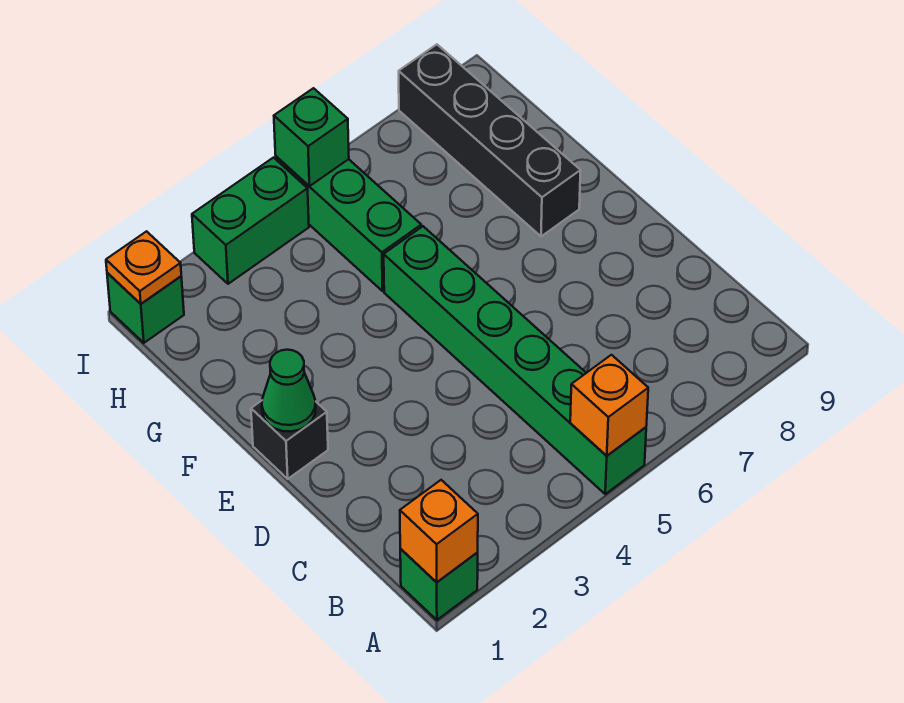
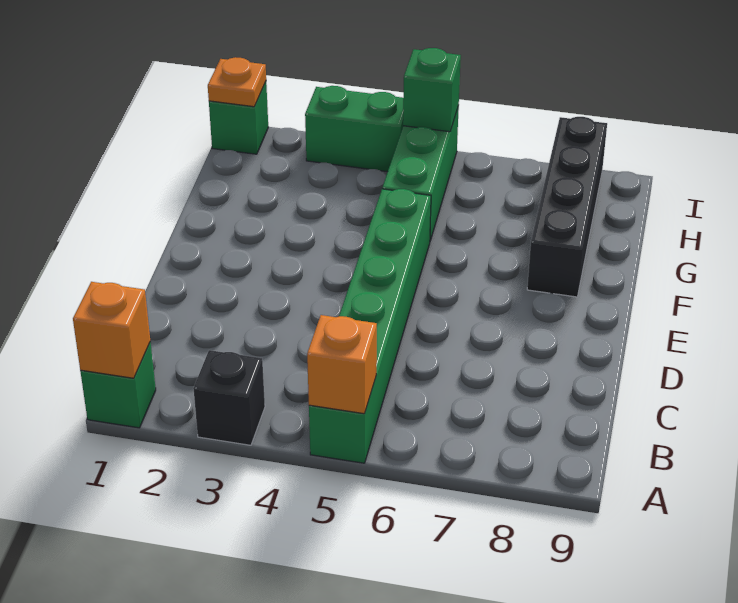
black 1x1 brick [251,401,328,479] -> black 1x1 brick moved to [193,350,265,445]
green 1x1 cone [262,350,316,432] -> none

